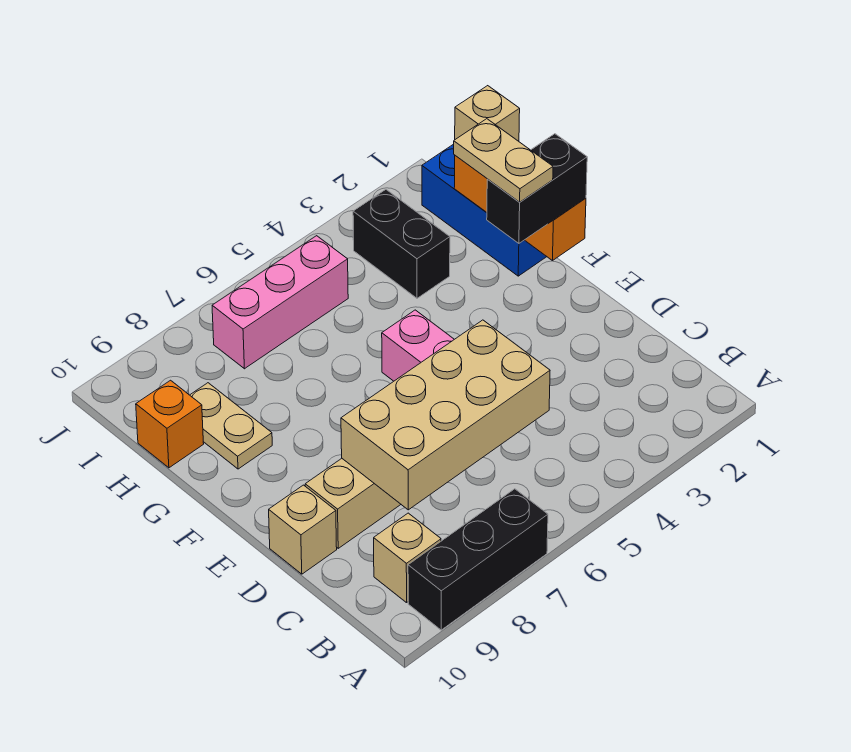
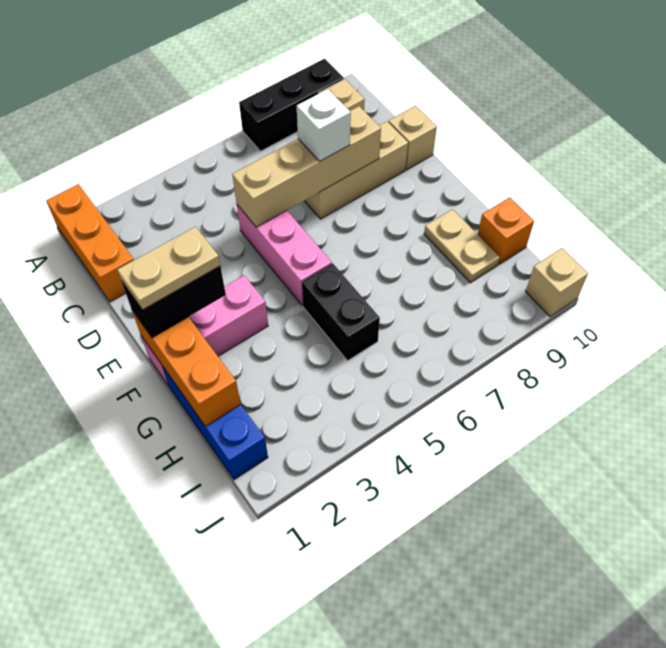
none -> orange 1x3 brick [47,184,134,302]
tan 2x4 brick [341,320,550,510] -> tan 1x4 brick [232,106,381,227]
none -> white 1x1 brick [297,89,351,161]
tan 1x2 plate [454,119,553,202] -> tan 1x2 plate turned to [117,227,220,310]
tan 1x1 brick [455,86,520,141] -> tan 1x1 brick moved to [526,248,588,317]
black 1x2 brick [353,190,450,298] -> black 1x2 brick moved to [302,264,380,361]
pink 1x3 brick [212,236,348,369] -> pink 1x3 brick moved to [141,275,268,386]

